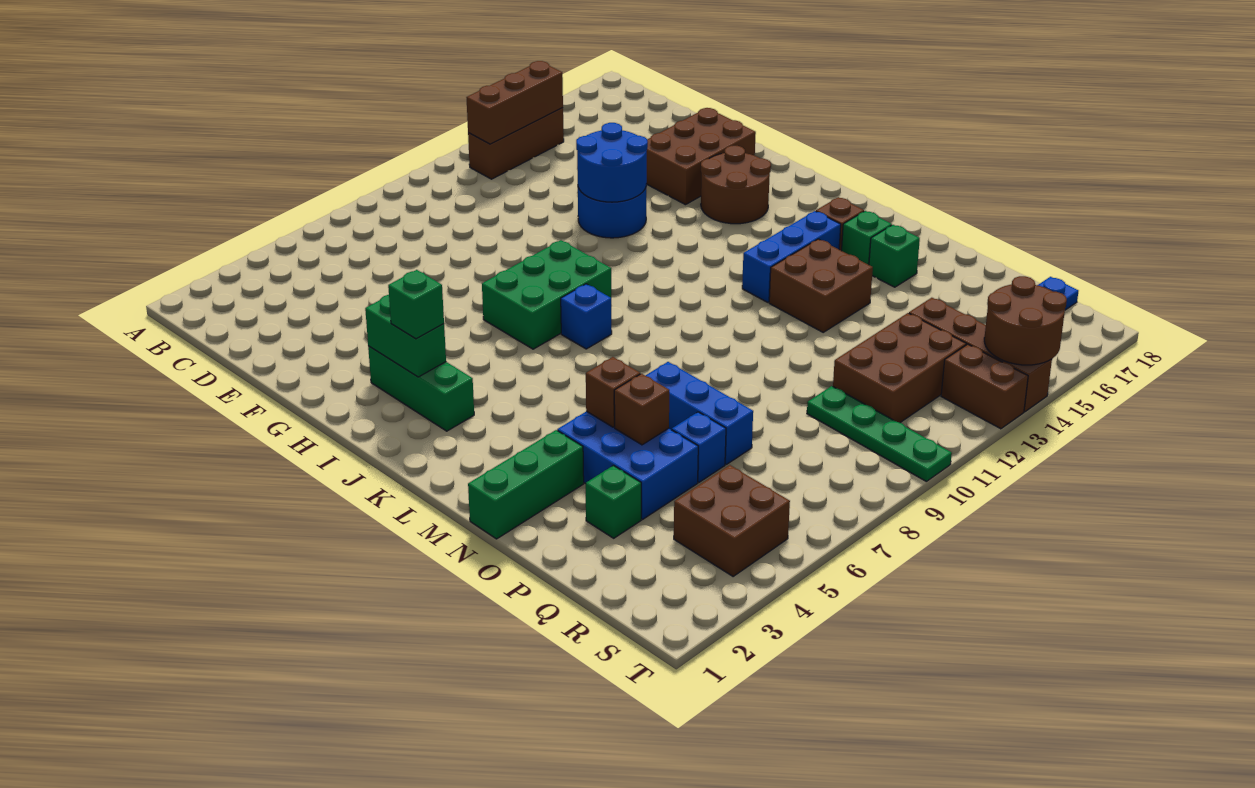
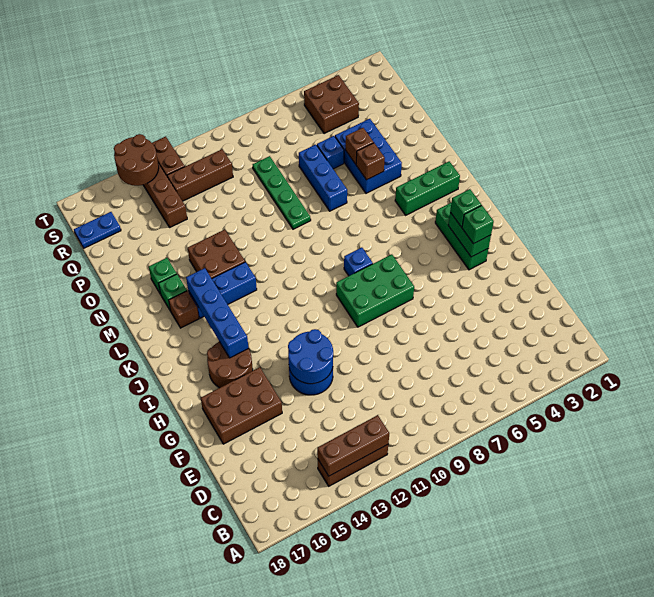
none -> blue 1x4 brick [186,268,249,358]
green 1x3 brick [468,430,584,539] -> green 1x3 brick moved to [395,161,460,215]
green 1x1 brick [586,465,641,538] -> green 1x1 brick moved to [462,205,494,244]
green 1x4 plate [807,386,952,481] -> green 1x4 plate moved to [253,156,311,229]
brown 2x3 brick [833,313,966,423] -> brown 1x3 brick [167,149,233,201]

